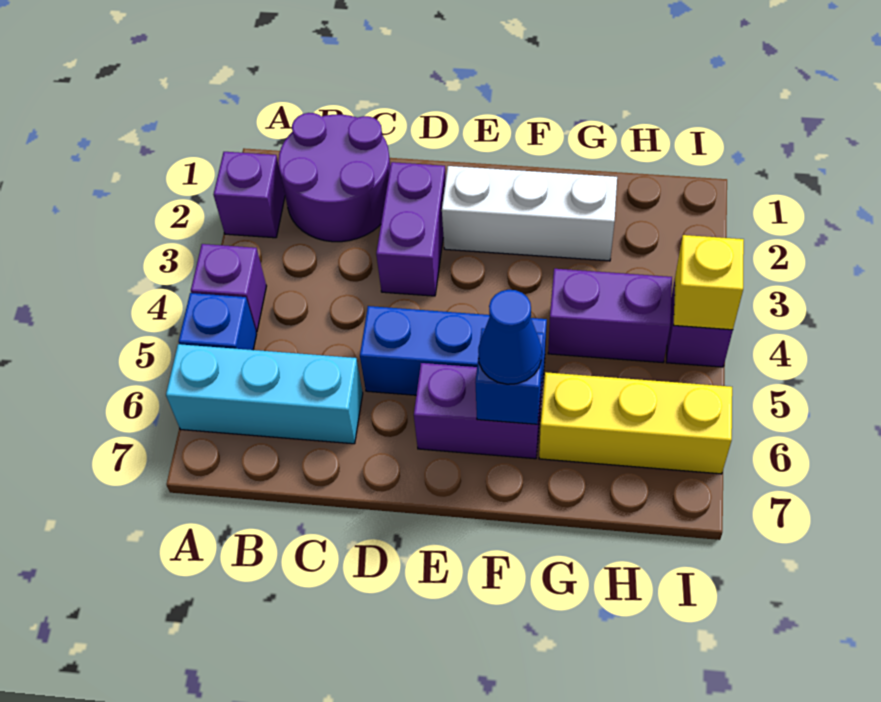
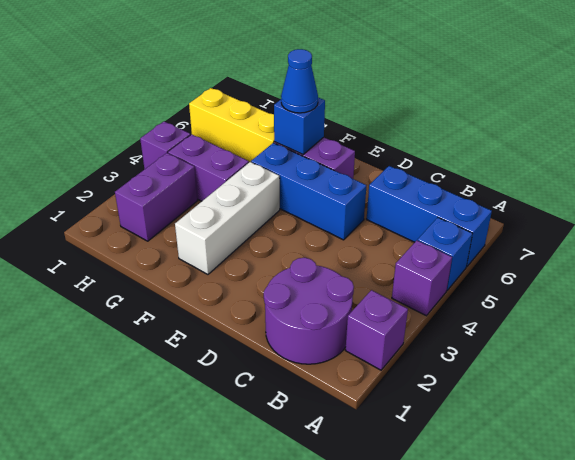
cyan 1x3 brick [166,344,363,444] -> blue 1x3 brick [367,166,492,267]
purple 1x2 brick [376,162,446,296] -> purple 1x2 brick moved to [115,153,197,241]
white 1x3 brick [442,166,617,261] -> white 1x3 brick turned to [175,162,280,274]
yellow 1x1 brick [673,235,744,330] -> none

